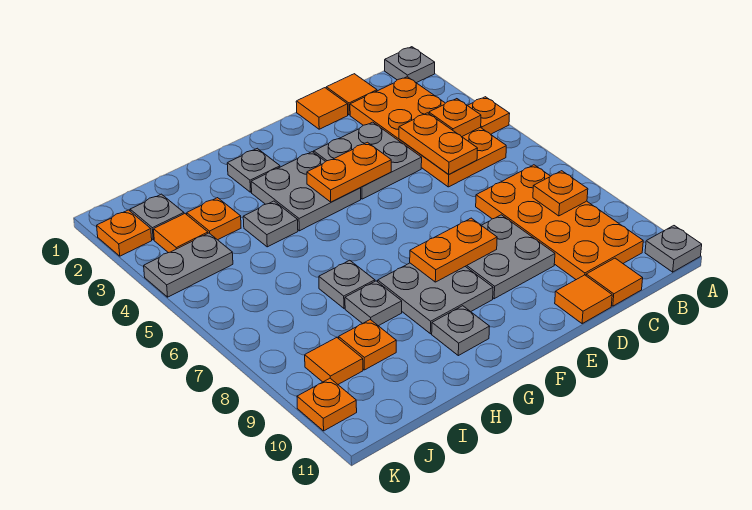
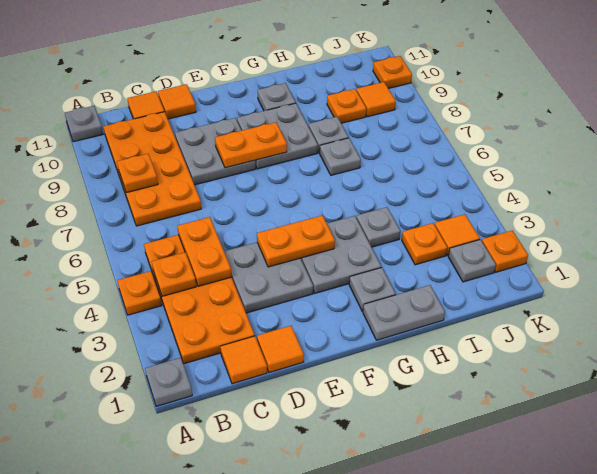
grey 1x2 plate [144,233,233,297] -> grey 1x2 plate moved to [363,285,445,340]

